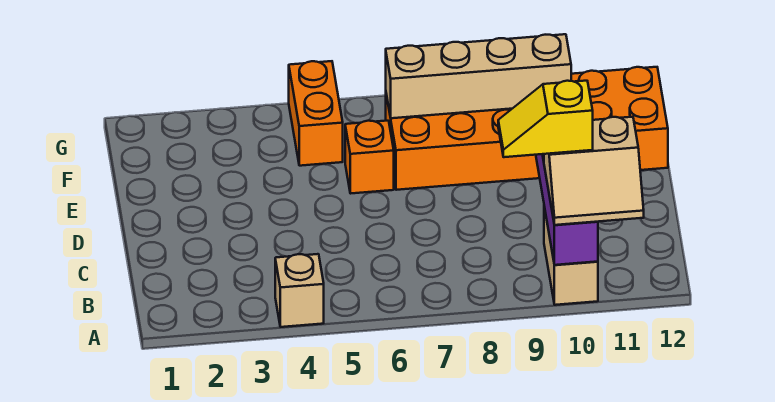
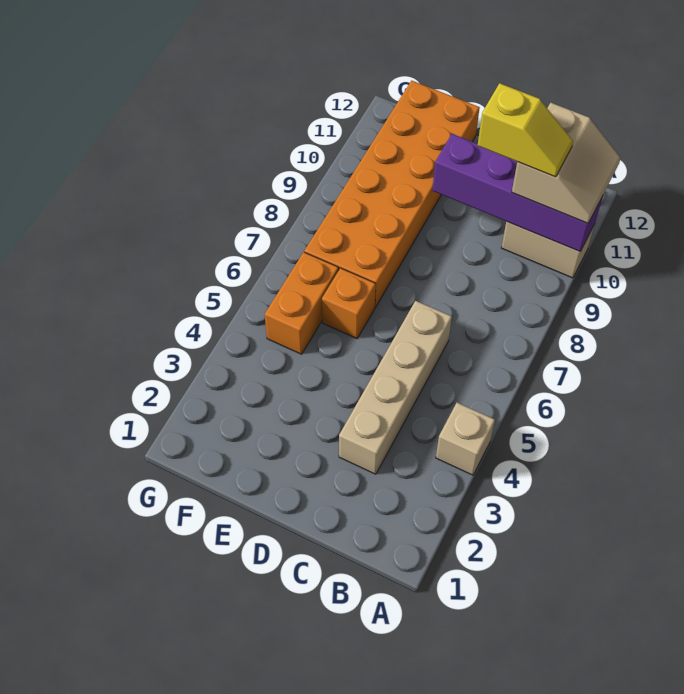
yellow 1x2 slope [498,81,593,157] -> yellow 1x2 slope turned to [478,83,573,177]
orange 1x2 brick [289,61,343,166] -> orange 1x2 brick turned to [265,252,339,354]
tan 1x4 brick [386,34,571,118] -> tan 1x4 brick moved to [339,301,452,474]

